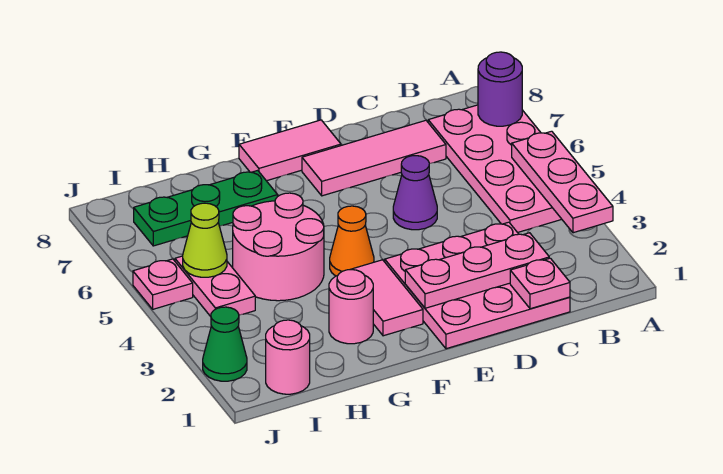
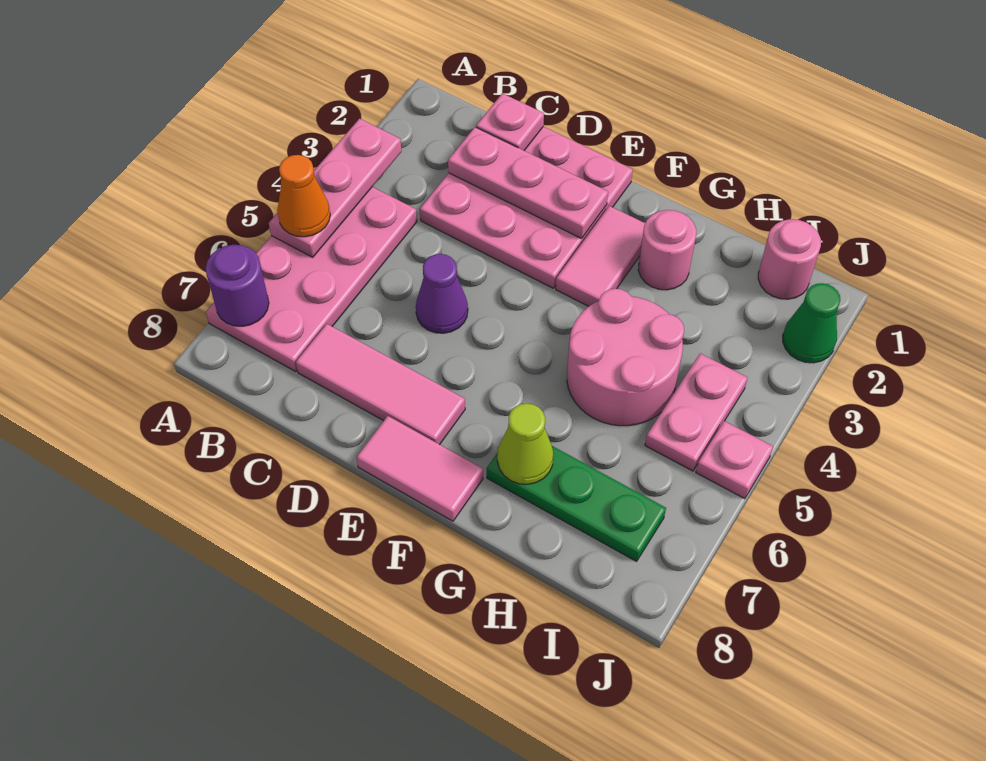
orange 1x1 cone [330,206,374,276] -> orange 1x1 cone moved to [277,155,330,237]
lime 1x1 cone [183,203,227,277] -> lime 1x1 cone moved to [497,403,553,484]

